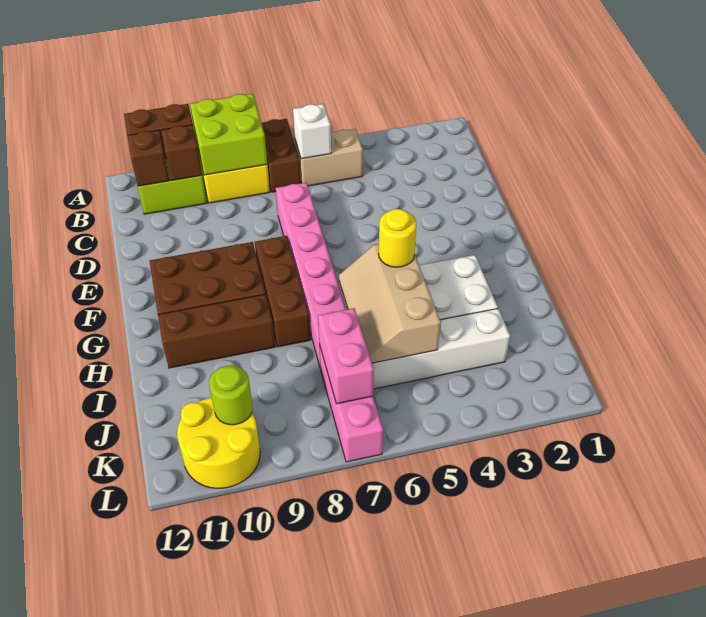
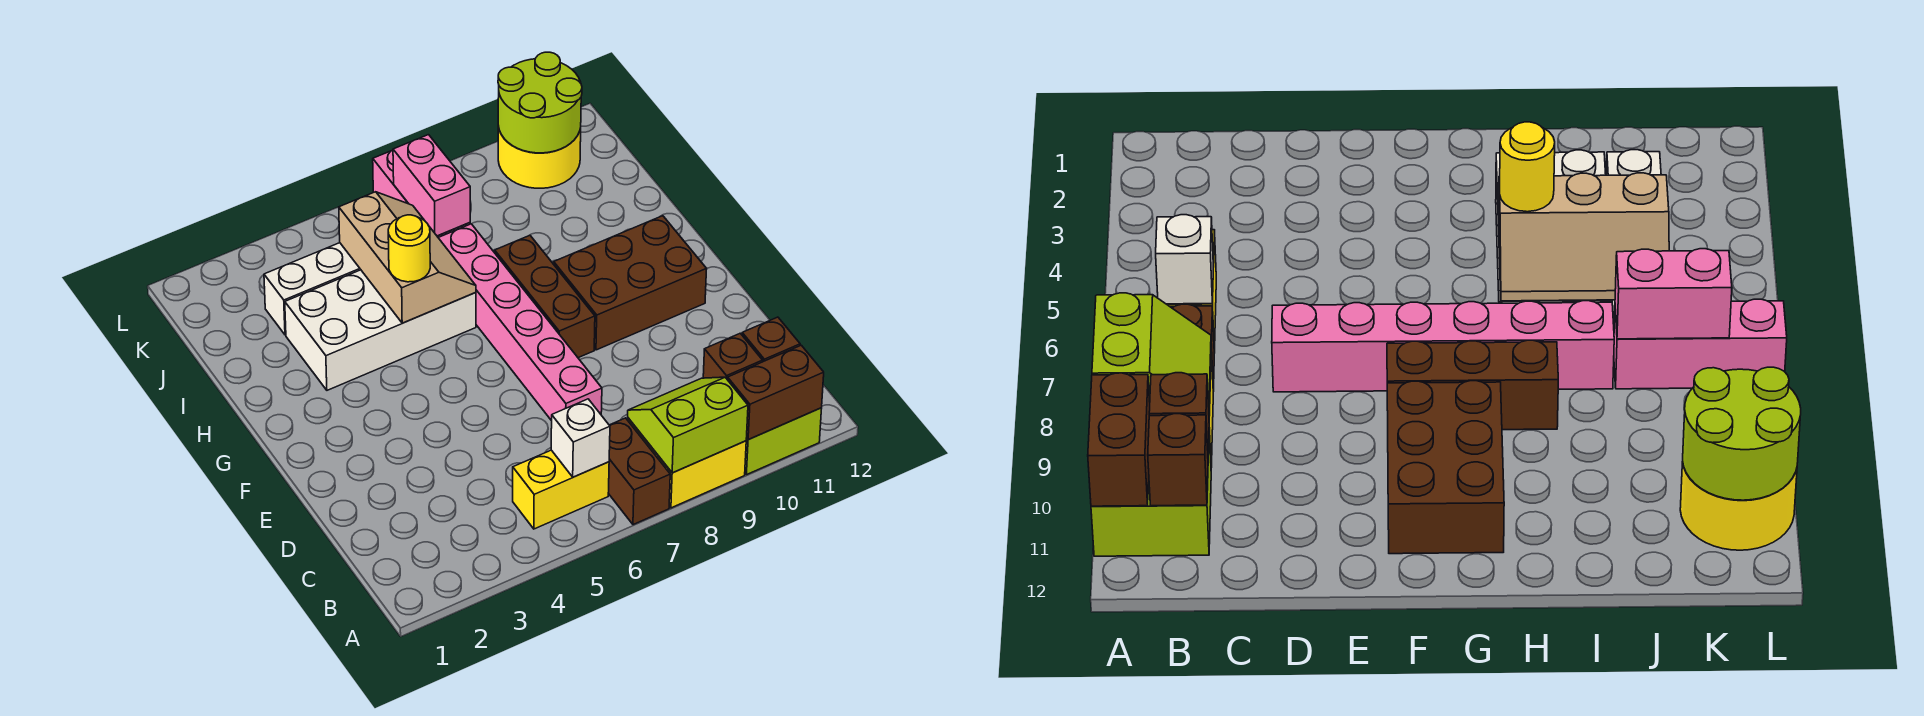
lime 2x2 brick [190,94,267,175] -> lime 2x2 slope [628,377,748,473]
tan 1x2 brick [295,129,363,186] -> yellow 1x2 brick [513,450,609,529]
brown 1x3 brick [158,294,275,368] -> none
lime 1x1 round brick [209,365,253,425] -> lime 2x2 round brick [498,52,582,153]

